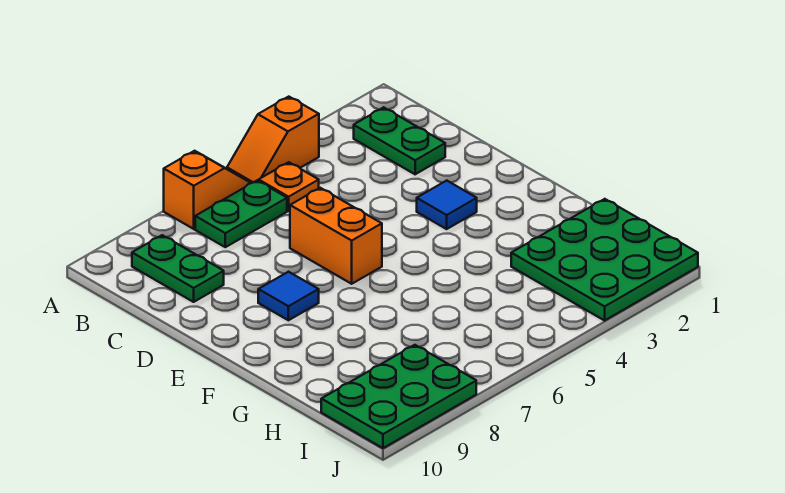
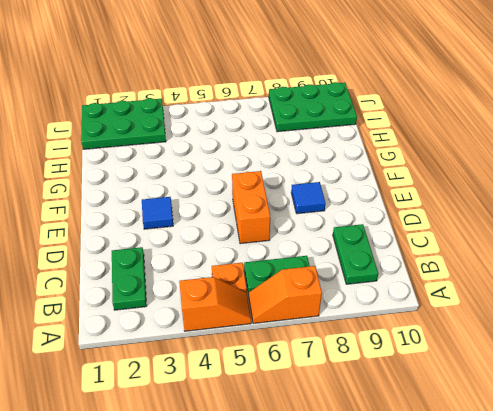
green 3x3 plate [511,199,698,320] -> green 2x3 plate [81,98,166,149]

